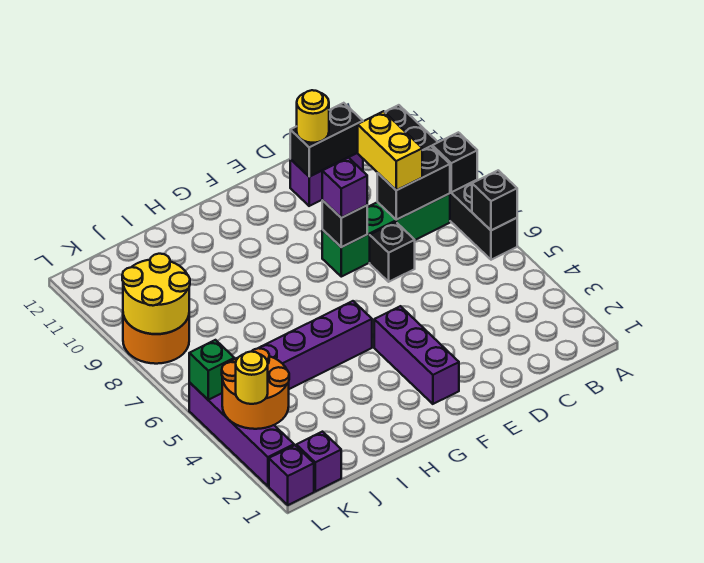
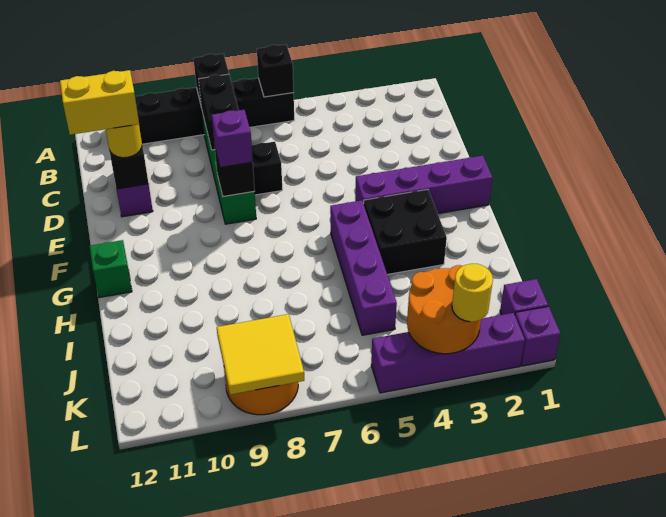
yellow 1x2 brick [358,111,422,190] -> yellow 1x2 brick moved to [60,70,139,135]
purple 1x3 brick [374,306,459,404] -> purple 1x4 brick [355,156,493,213]
none -> black 2x2 brick [364,189,447,274]
yellow 2x2 round brick [122,254,190,334] -> yellow 2x2 tile [217,314,304,395]
green 1x1 brick [189,340,235,400] -> green 1x1 brick moved to [90,240,132,298]

